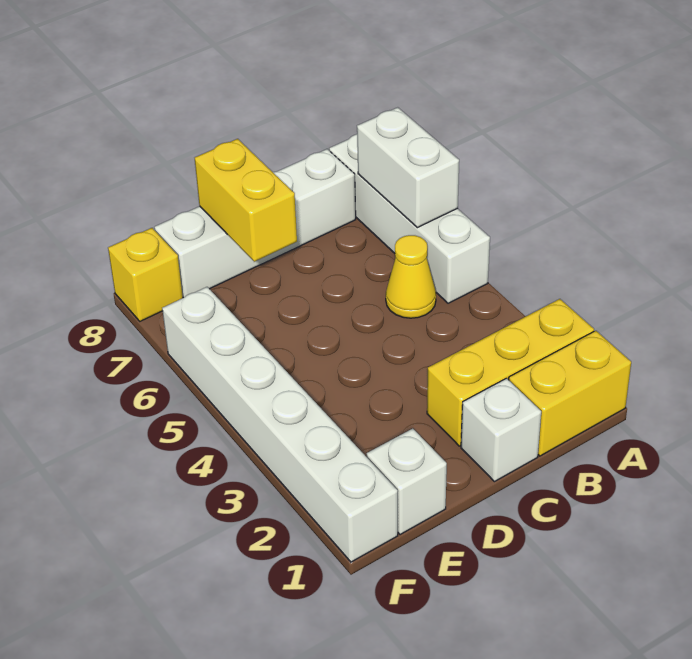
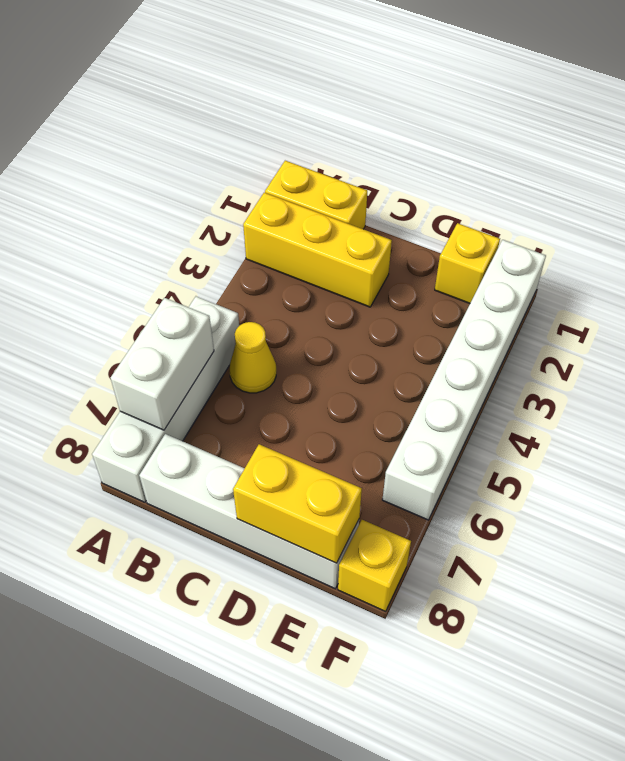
white 1x1 brick [461,378,541,482] -> none
yellow 1x2 brick [195,139,297,262] -> yellow 1x2 brick turned to [233,444,362,563]
white 1x1 brick [367,429,447,535] -> yellow 1x1 brick [435,223,500,304]

